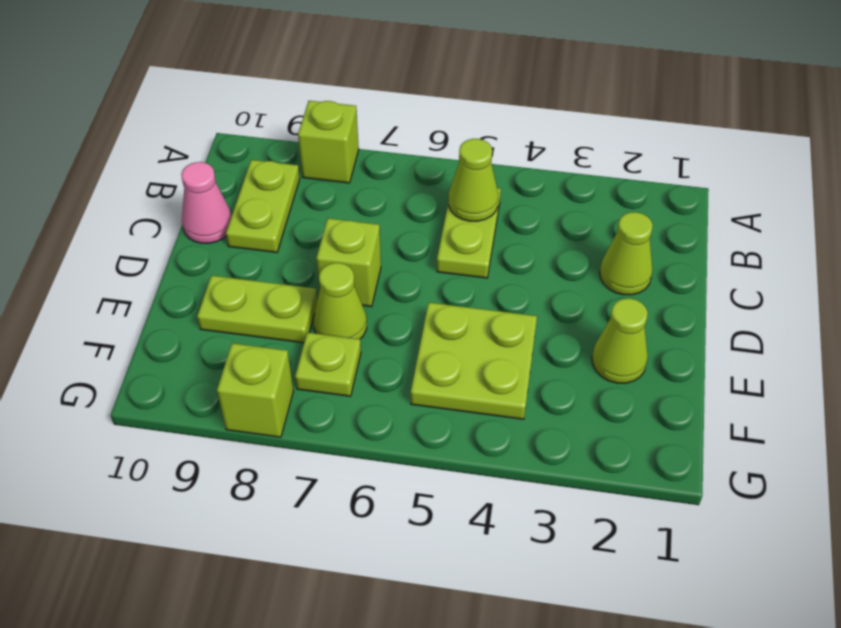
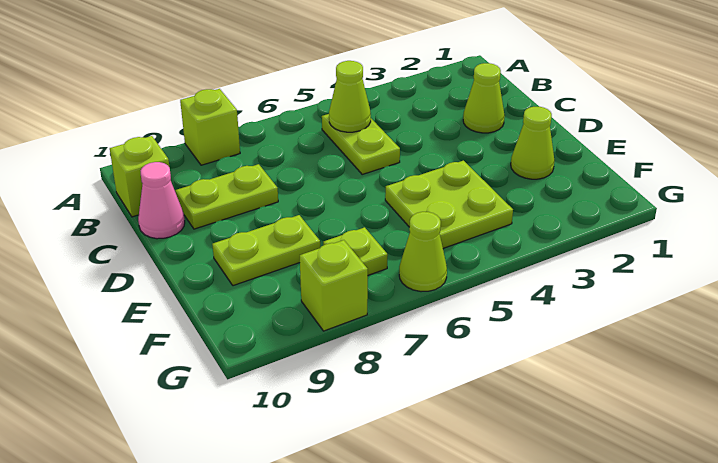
lime 1x2 plate [226,160,300,252] -> lime 1x2 plate turned to [175,164,278,229]
lime 1x1 brick [316,218,381,307] -> lime 1x1 brick moved to [110,136,169,217]
lime 1x1 cone [314,263,367,339] -> lime 1x1 cone moved to [399,212,447,292]

